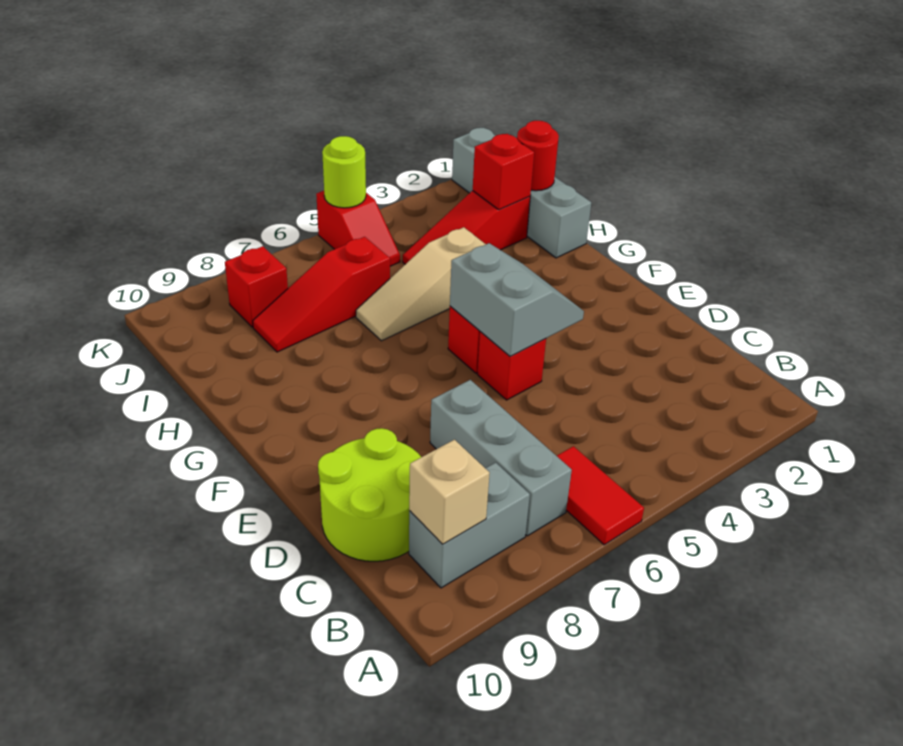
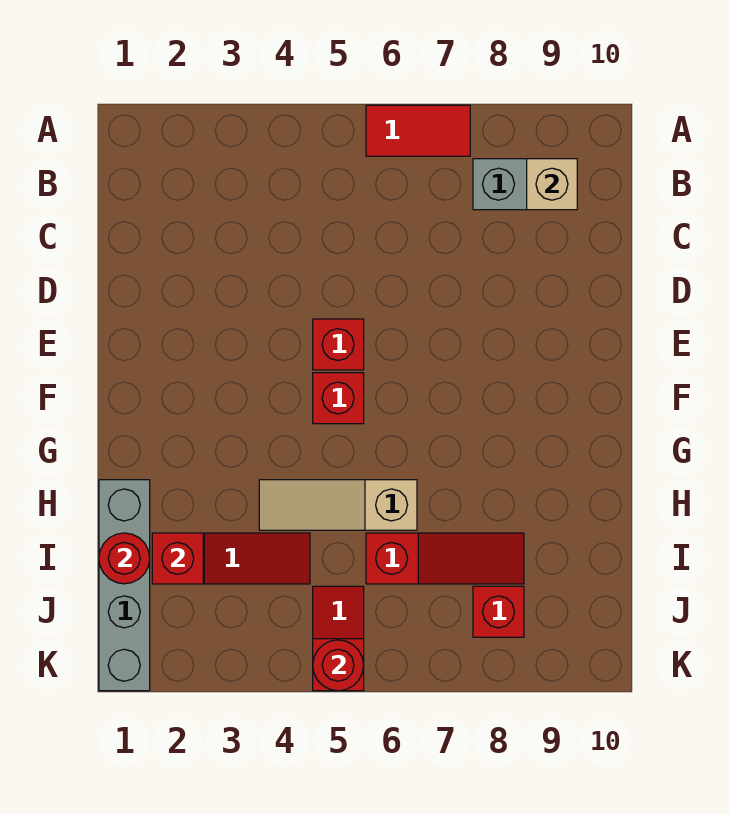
red 1x2 tile [557,446,644,545] -> red 1x2 tile turned to [366,105,470,156]
grey 1x3 brick [430,380,572,536] -> none
lime 2x2 round brick [318,428,421,561] -> none
grey 2x2 slope [450,243,584,356] -> none
tan 1x3 slope [356,227,486,341] -> tan 1x3 slope turned to [259,480,417,530]
lime 1x1 round brick [322,136,366,208] -> red 1x1 round brick [313,640,364,691]

